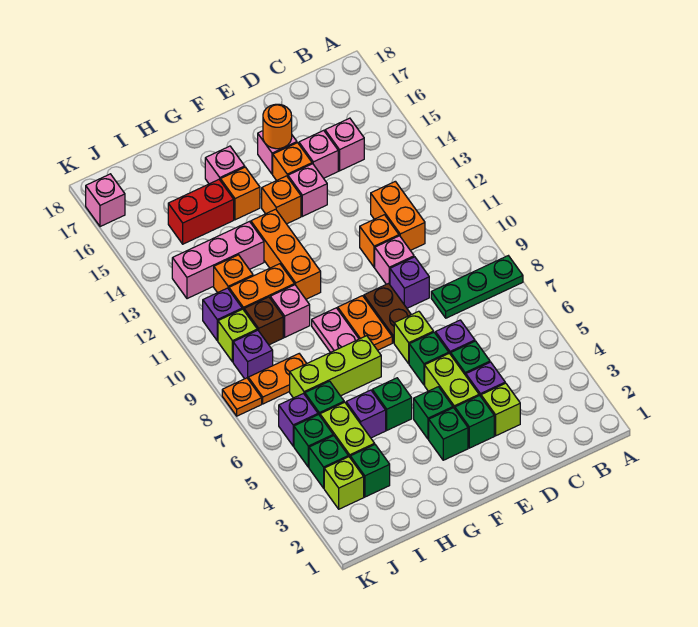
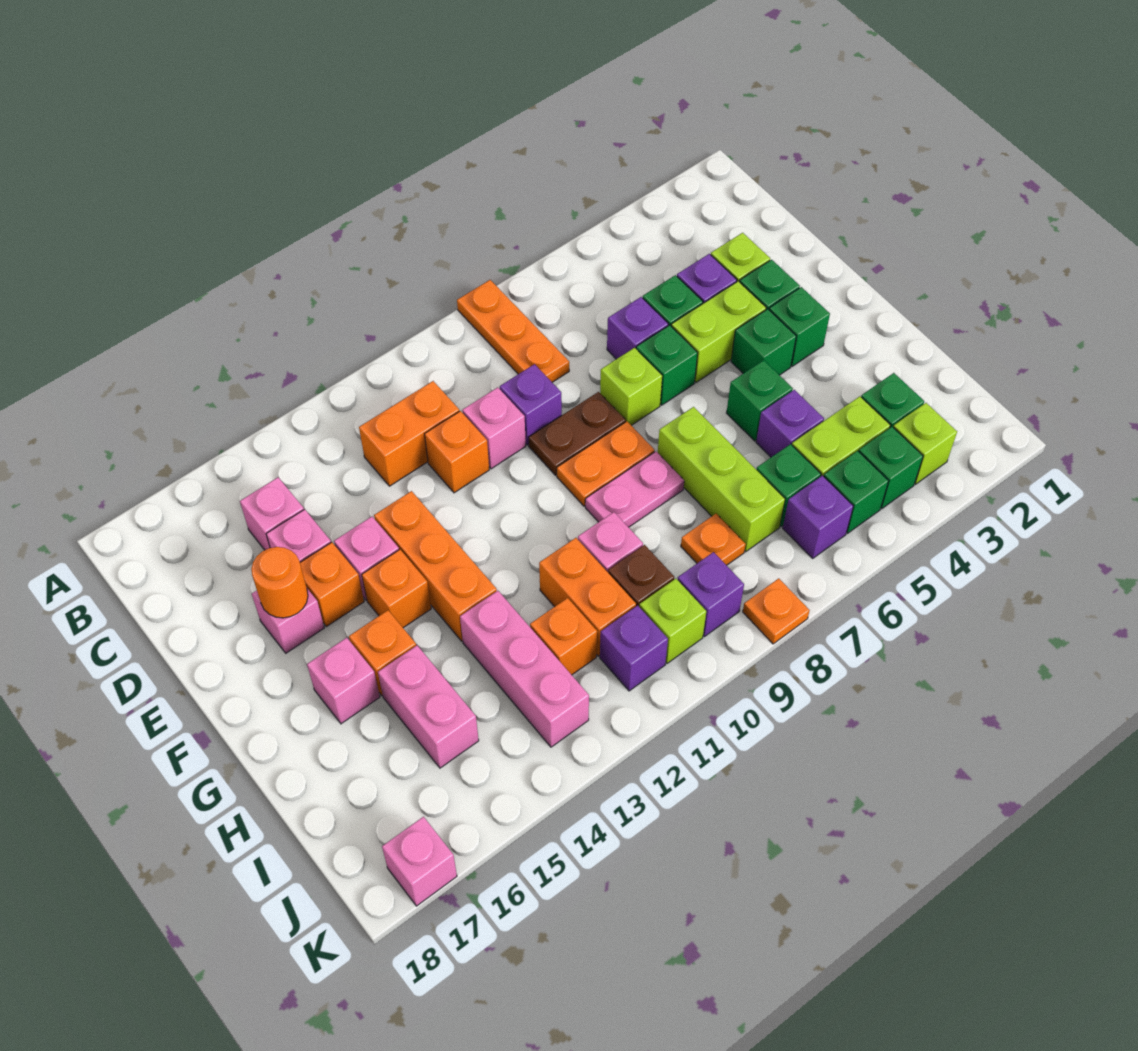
green 1x3 plate [431,256,523,318] -> orange 1x3 plate [457,280,569,382]
orange 1x3 brick [251,209,321,299] -> orange 1x3 brick turned to [374,491,497,641]
red 1x2 brick [168,180,234,244] -> pink 1x2 brick [378,645,479,768]
orange 1x2 plate [248,354,307,404] -> orange 1x1 plate [681,514,746,565]

